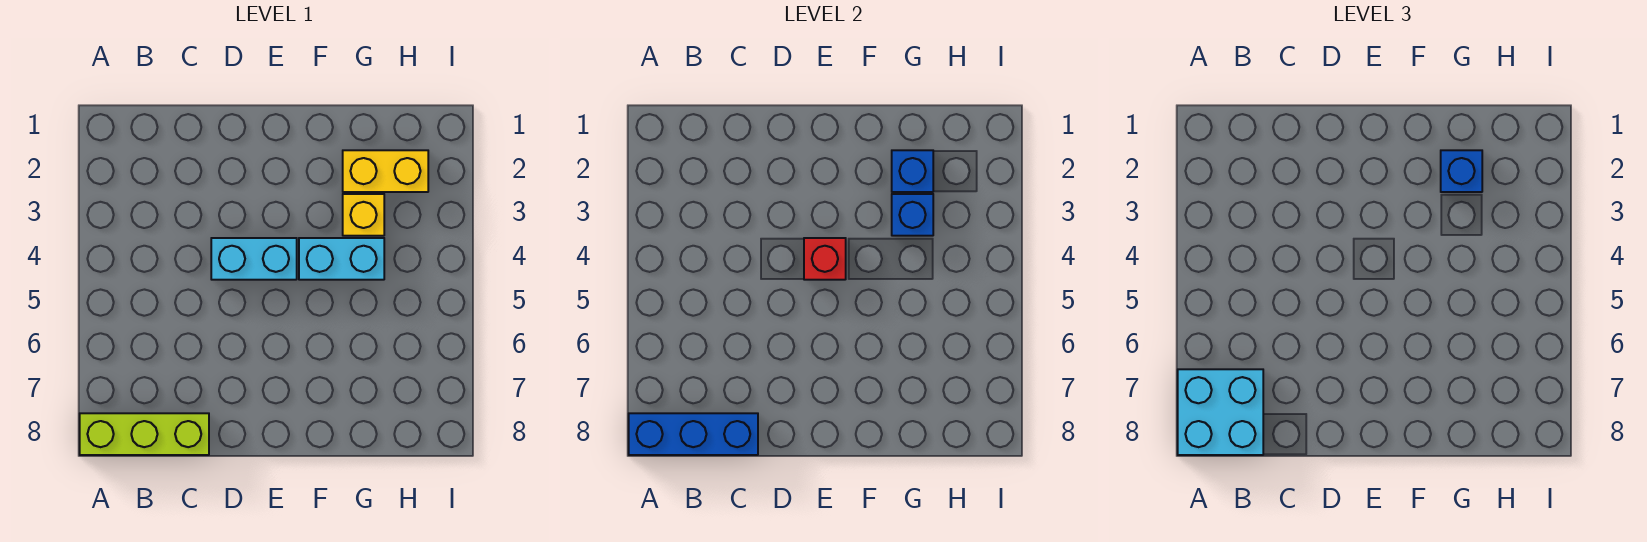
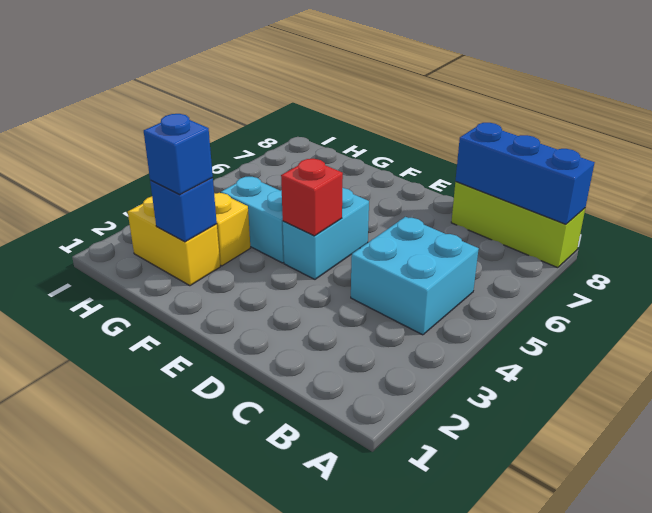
cyan 2x2 brick [1178,369,1263,455] -> cyan 2x2 brick moved to [351,217,479,335]
cyan 1x2 brick [211,238,297,280] -> cyan 1x2 brick turned to [283,188,369,279]
blue 1x1 brick [892,194,933,236] -> none

